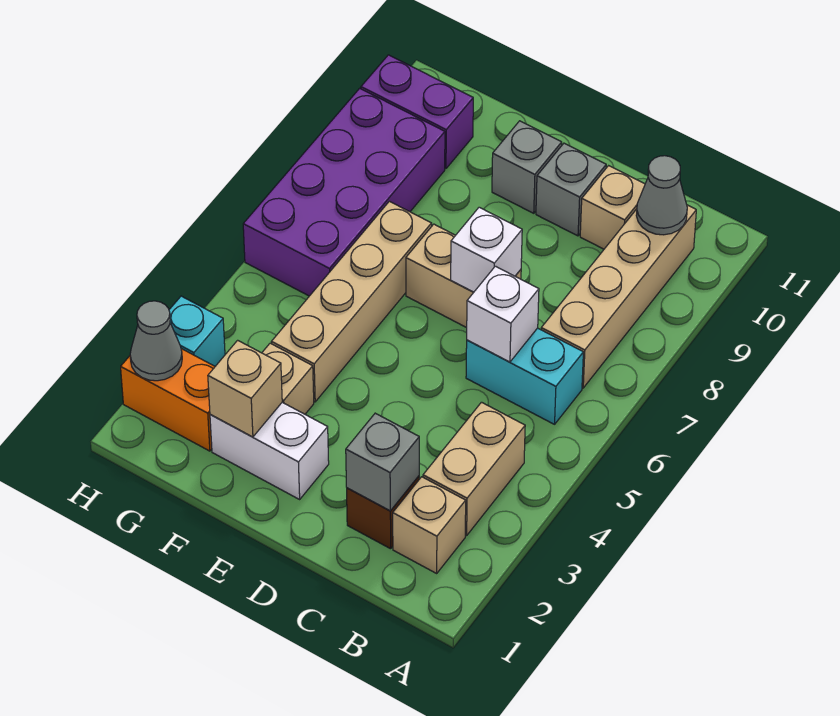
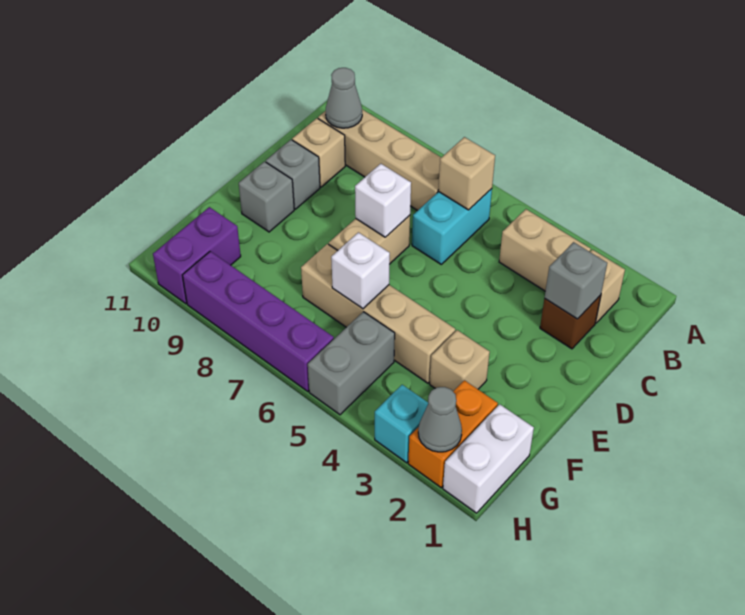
white 1x1 brick [467,266,539,362] -> white 1x1 brick moved to [331,232,390,309]
white 1x2 brick [210,402,329,499] -> white 1x2 brick moved to [443,404,534,513]
tan 1x1 brick [208,340,282,437] -> tan 1x1 brick moved to [438,137,495,210]
none -> grey 1x2 brick [308,312,395,415]
purple 2x4 brick [243,88,445,296] -> purple 1x4 brick [183,251,334,392]

